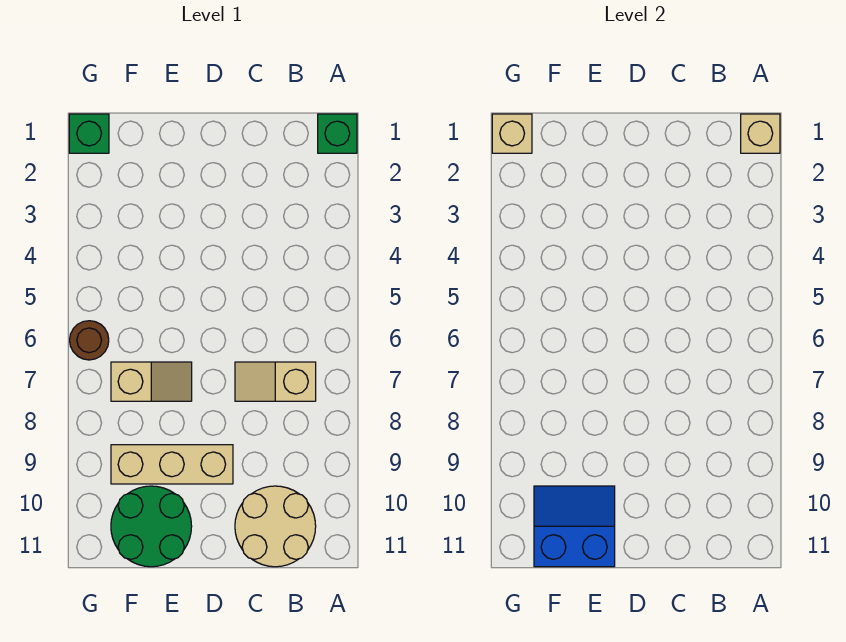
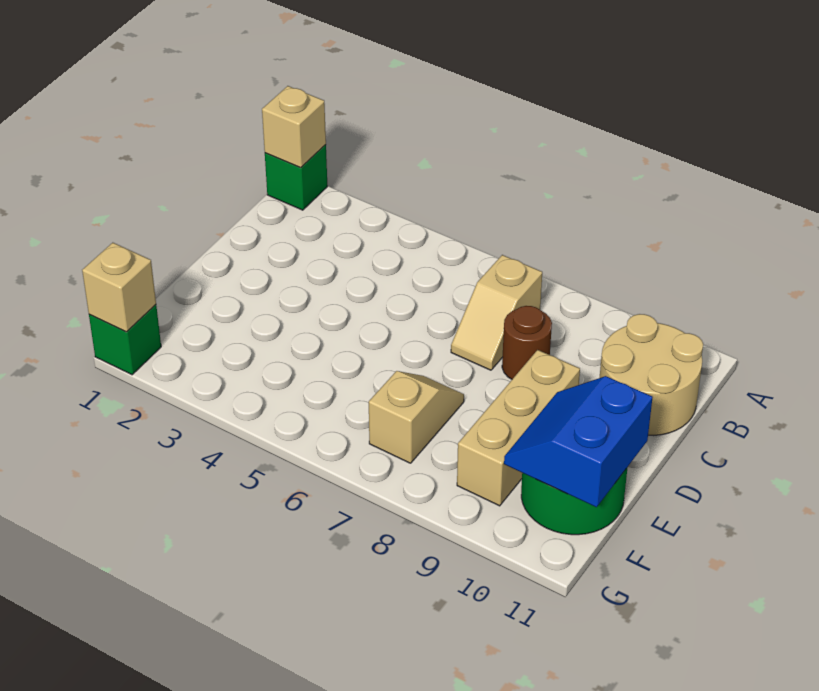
brown 1x1 round brick [70,321,109,360] -> brown 1x1 round brick moved to [502,306,552,379]

